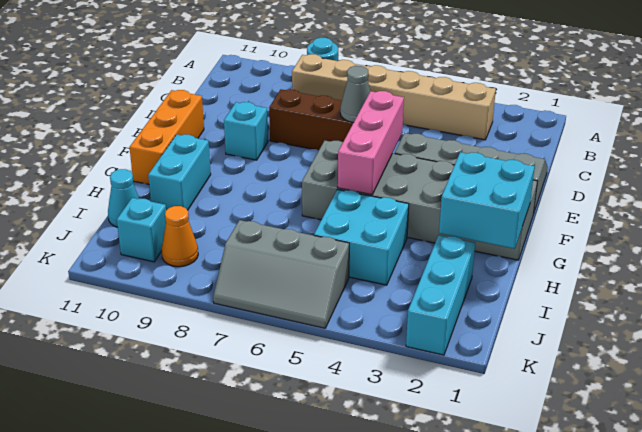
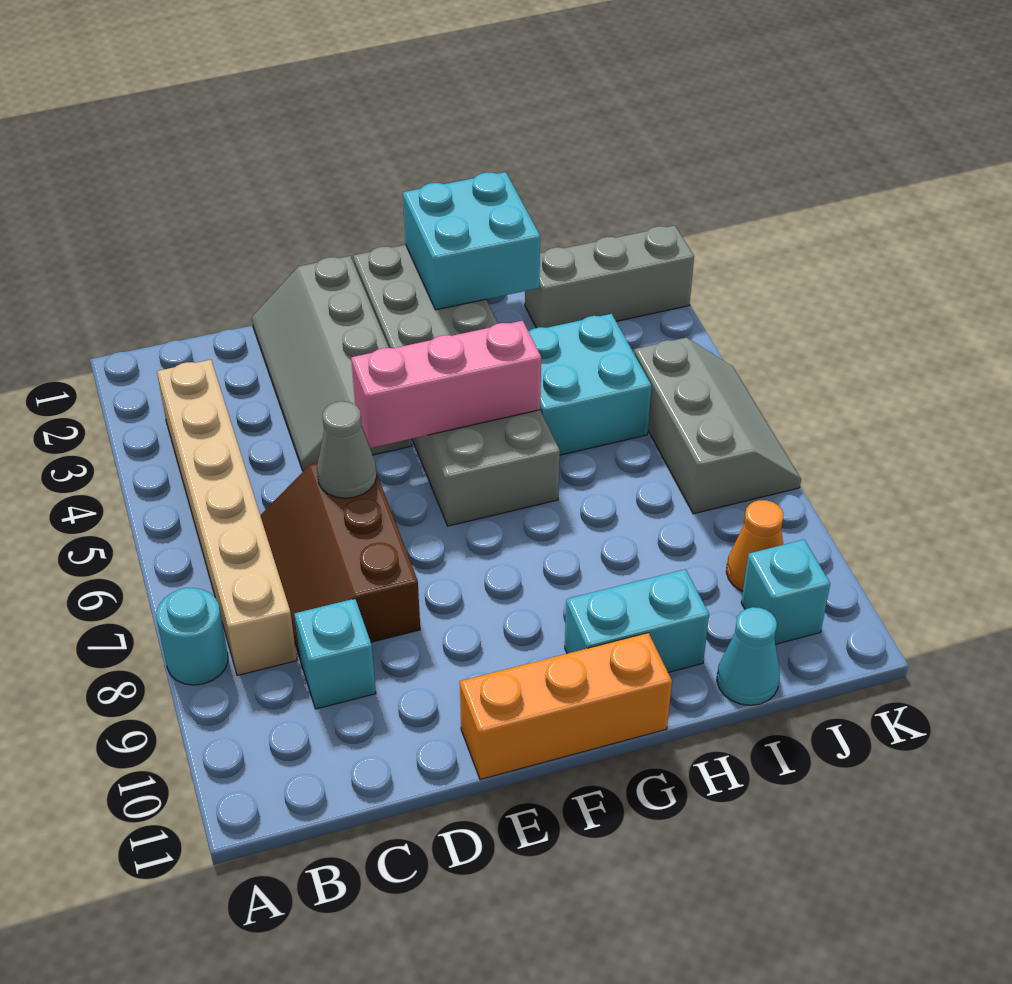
cyan 1x1 brick [224,102,268,160] -> cyan 1x1 brick moved to [295,599,376,709]
cyan 1x3 brick [406,235,475,355] -> grey 1x3 brick [525,226,694,328]

